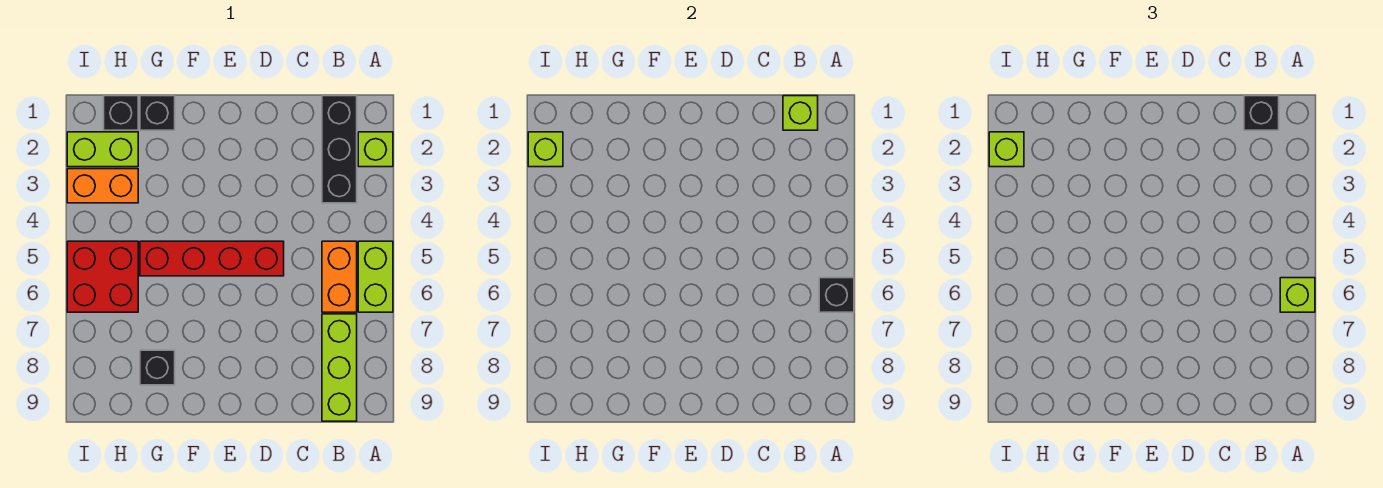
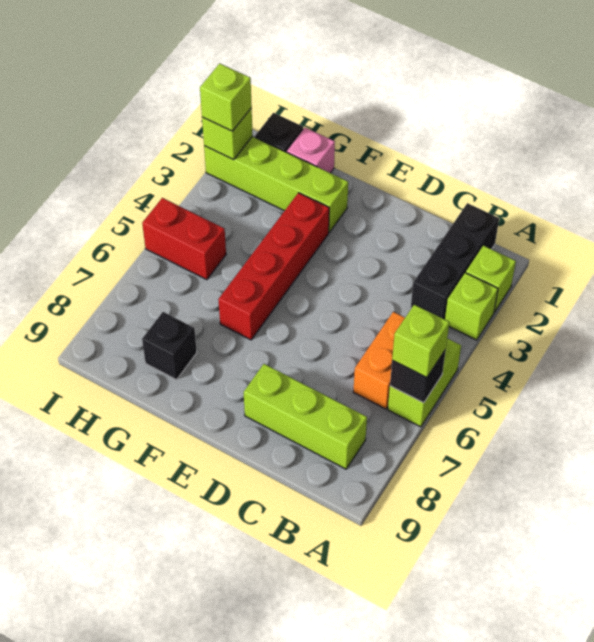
lime 1x1 brick [783,96,818,130] -> lime 1x1 brick moved to [445,273,498,340]
black 1x1 brick [1244,96,1279,130] -> none
lime 1x3 brick [322,314,357,421] -> lime 1x3 brick turned to [244,364,367,469]
red 1x4 brick [140,241,284,276] -> red 1x4 brick turned to [218,193,329,340]
black 1x1 brick [140,96,175,130] -> pink 1x1 brick [287,127,335,173]
lime 1x2 brick [67,132,138,167] -> lime 1x4 brick [204,136,348,232]
orange 1x2 brick [67,169,138,203] -> none
red 2x2 brick [67,241,138,312] -> red 1x2 brick [142,198,226,280]

